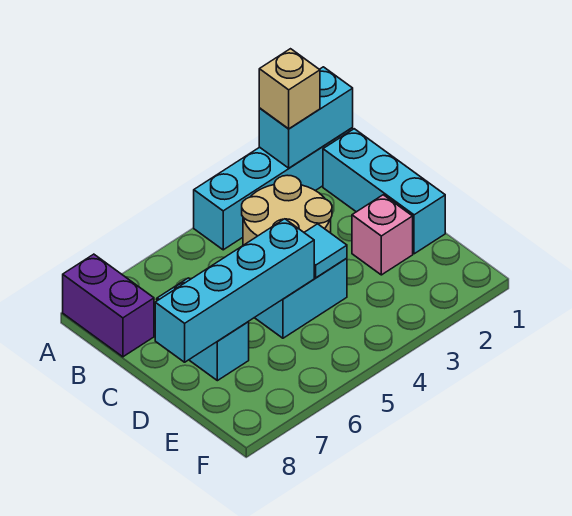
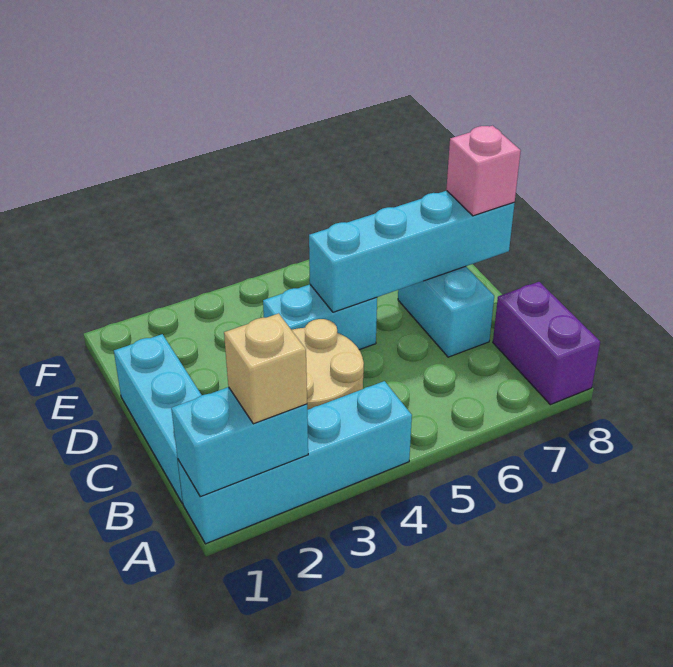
pink 1x1 brick [352,195,413,275] -> pink 1x1 brick moved to [446,126,521,216]
cyan 1x1 tile [304,224,347,278] -> none

